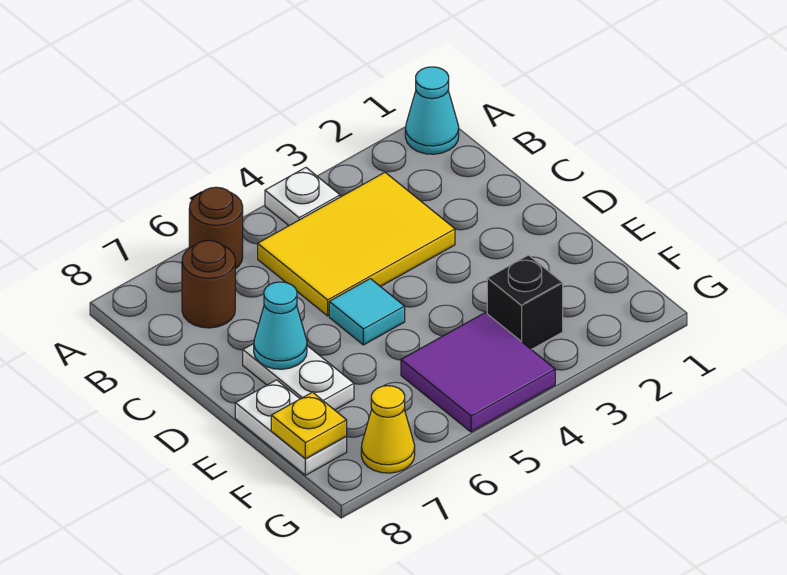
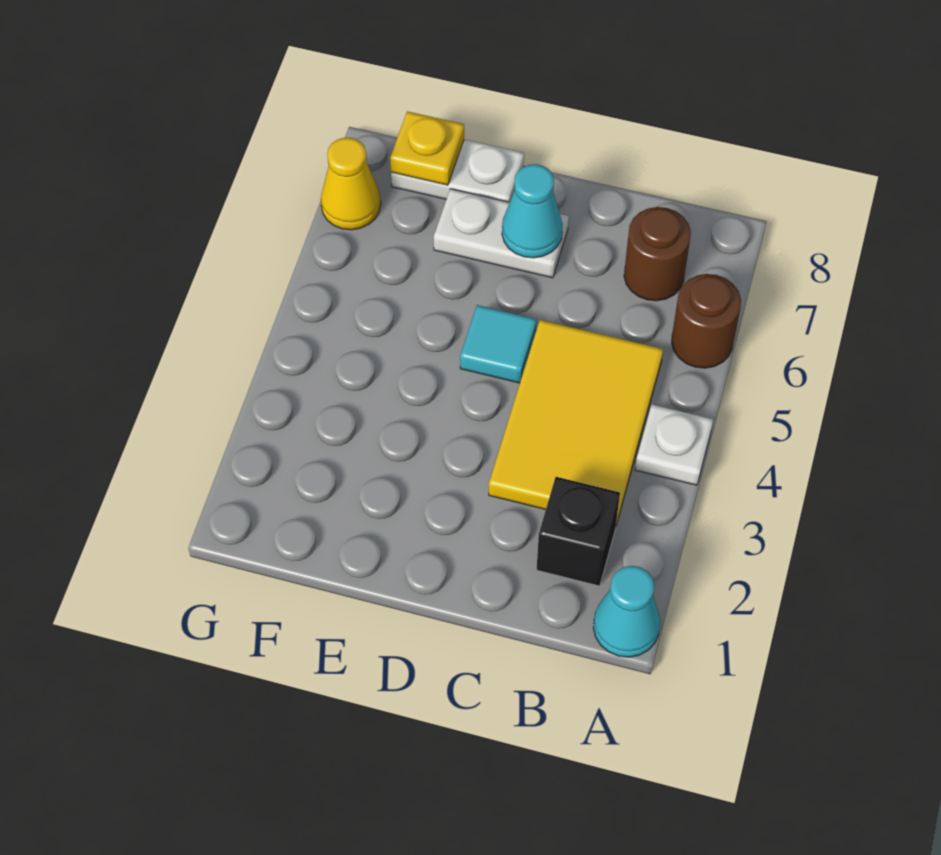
black 1x1 brick [487,255,563,350] -> black 1x1 brick moved to [537,477,620,586]
purple 2x2 tile [401,313,555,432] -> none

